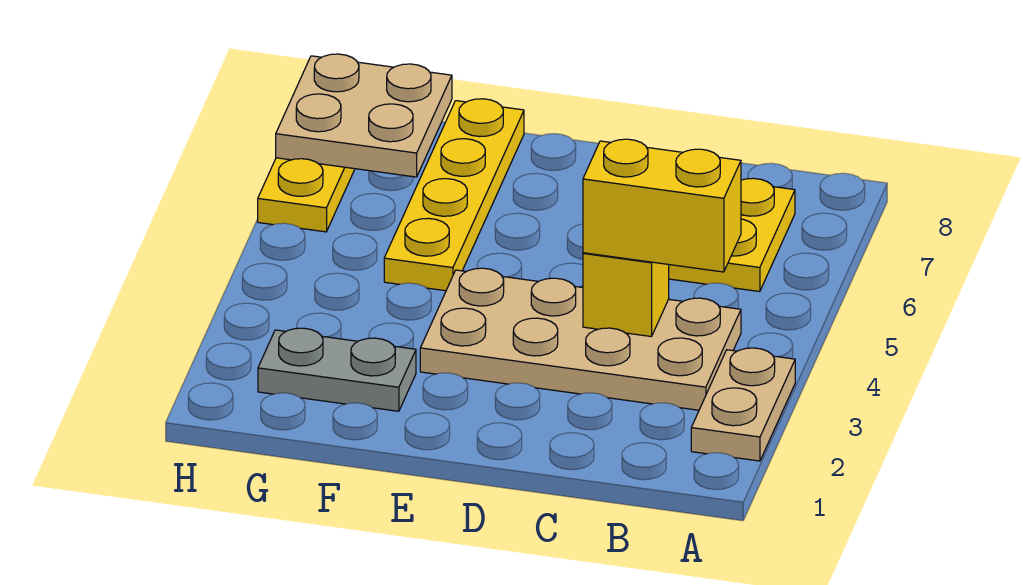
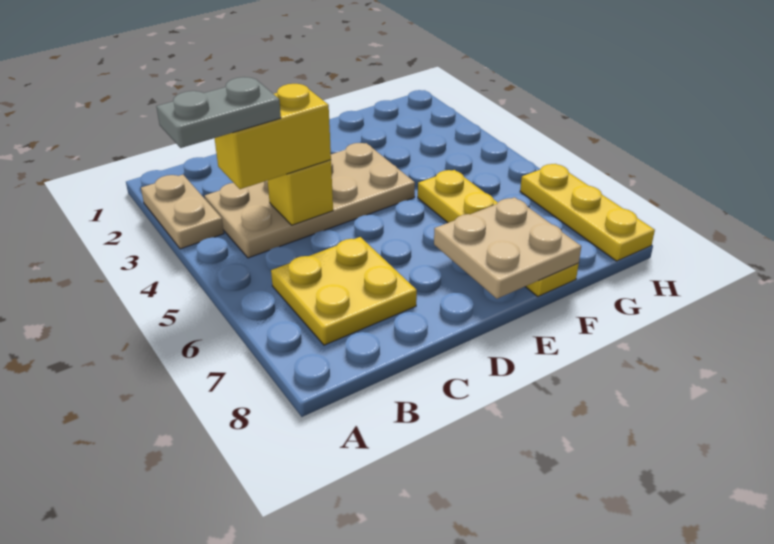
grey 1x2 plate [258,328,416,411] -> grey 1x2 plate moved to [156,77,281,148]
tan 2x2 plate [276,54,452,177] -> tan 2x2 plate moved to [434,197,581,299]

